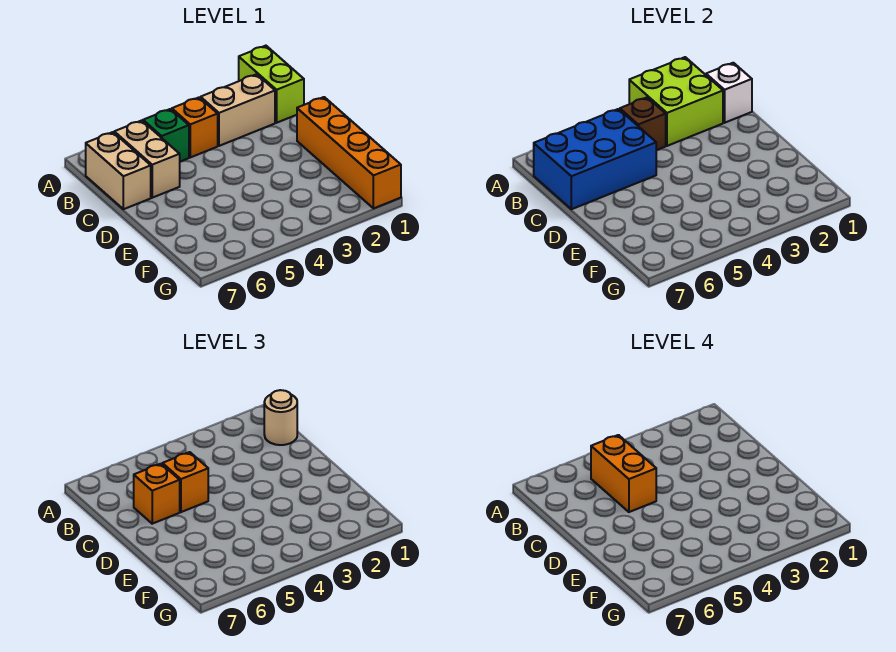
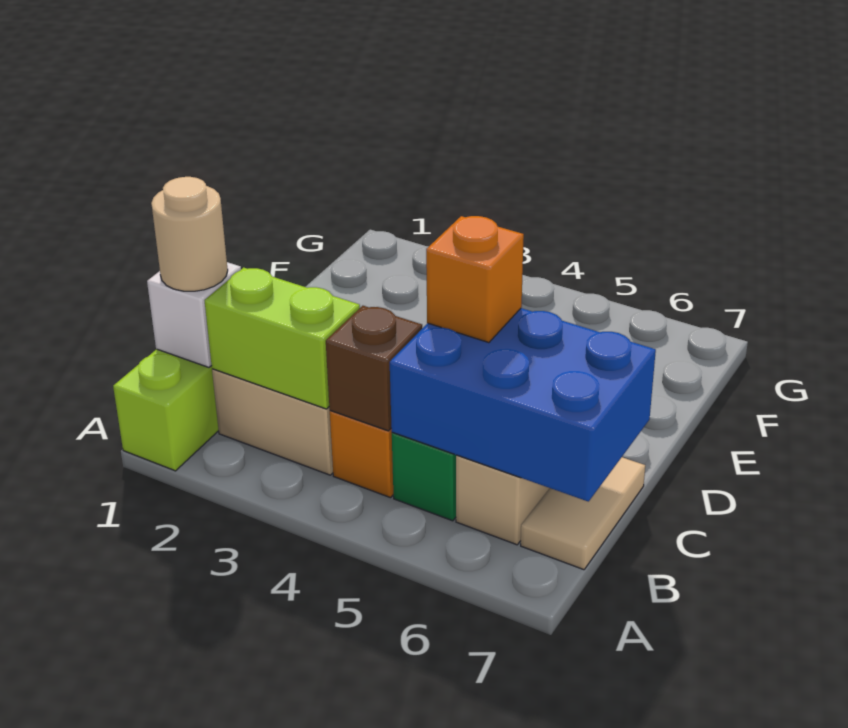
lime 2x2 brick [629,57,723,146] -> lime 1x2 brick [204,267,360,409]
orange 1x2 brick [591,435,656,512] -> none
tan 1x2 brick [86,132,151,209] -> tan 1x2 tile [521,457,645,570]
orange 1x1 brick [134,464,180,524] -> none
orange 1x4 brick [297,97,401,208] -> none

